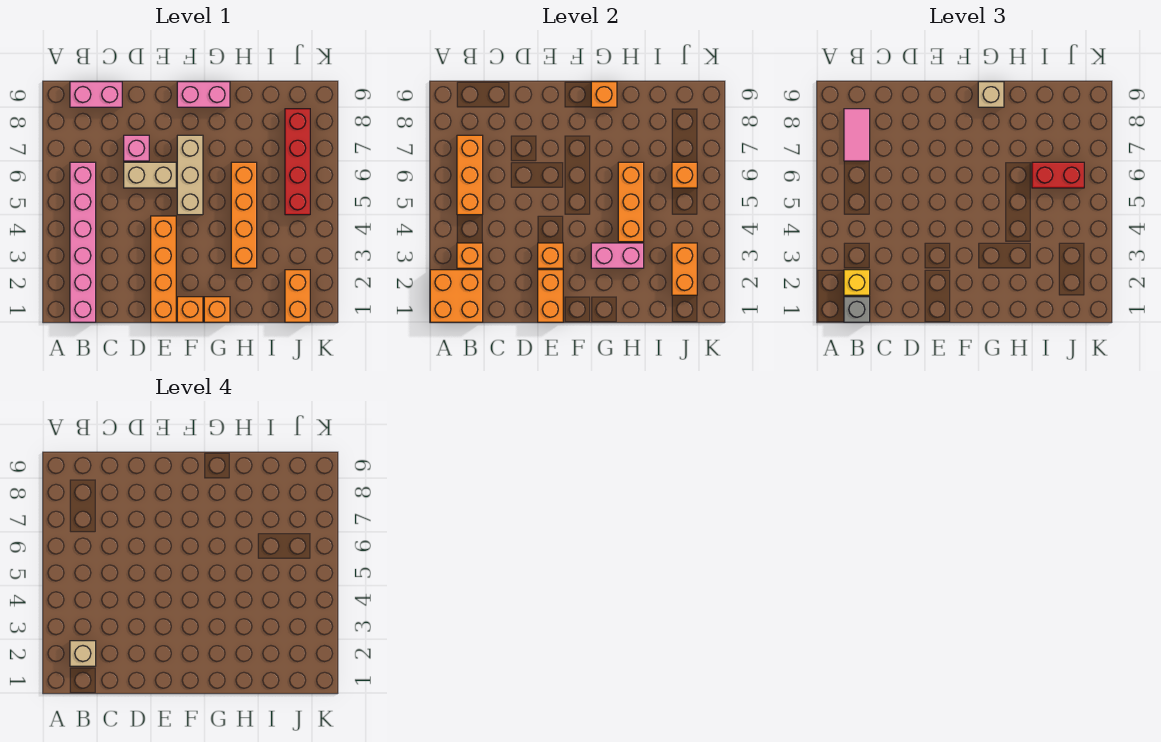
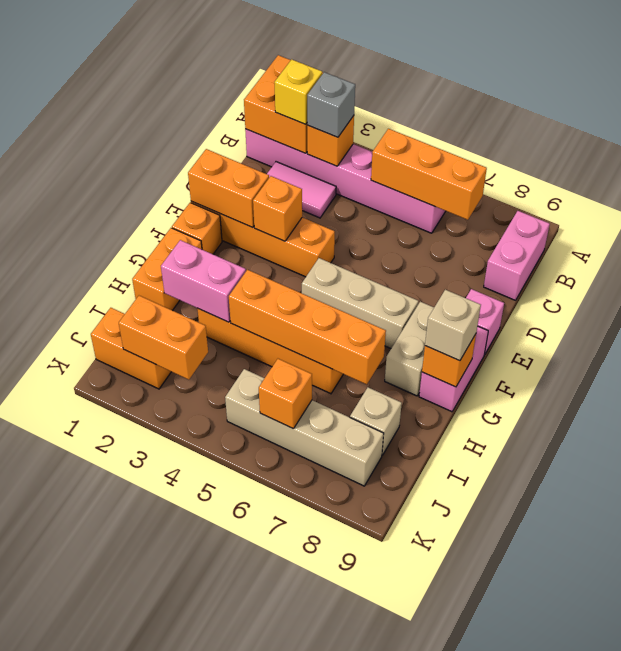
grey 1x1 brick [844,297,870,322] -> grey 1x1 brick moved to [307,72,355,137]
tan 1x1 brick [70,641,96,666] -> tan 1x1 brick moved to [350,387,402,455]
pink 1x2 tile [844,109,870,161] -> pink 1x2 tile moved to [267,162,336,218]
tan 1x2 brick [124,162,176,188] -> tan 1x2 brick moved to [385,302,434,396]
pink 1x1 brick [124,135,149,161] -> pink 1x1 brick moved to [466,289,504,355]
orange 1x1 brick [204,297,230,322] -> orange 1x2 brick [132,228,202,310]
pink 1x2 brick [591,243,644,268] -> pink 1x2 brick turned to [161,240,246,322]
orange 1x3 brick [618,162,644,242] -> orange 1x4 brick [229,270,386,384]
red 1x2 brick [1032,162,1084,188] -> none
red 1x4 brick [285,109,310,215] -> tan 1x4 brick [225,369,384,486]

